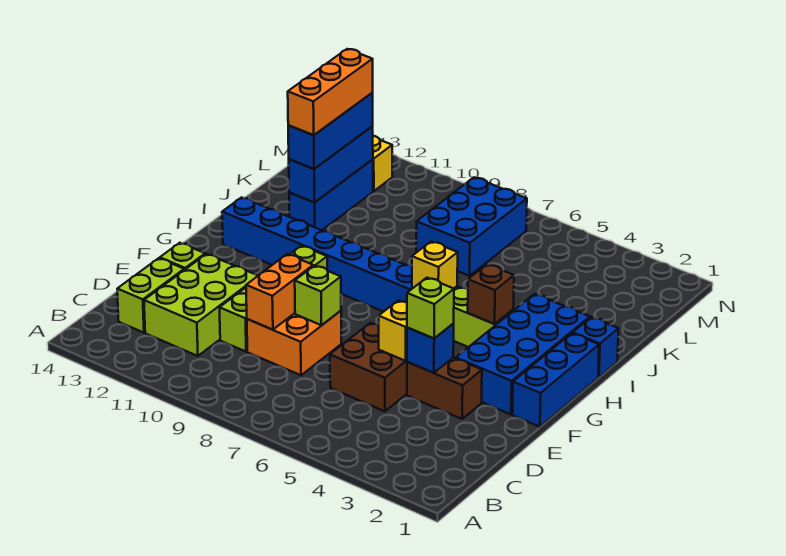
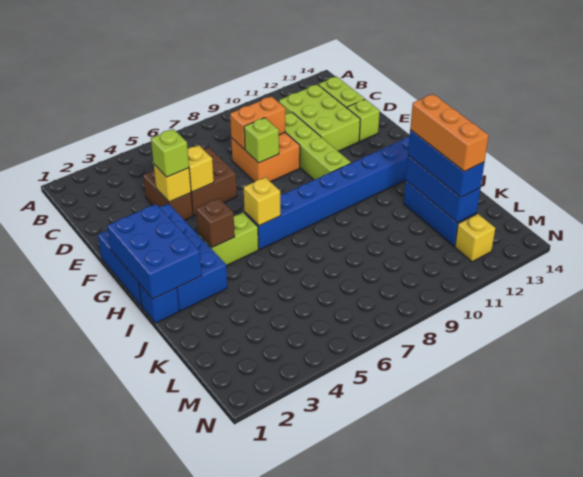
orange 1x2 brick [246,254,313,330] -> orange 1x2 brick turned to [230,97,285,150]
brown 1x2 brick [407,358,482,419] -> brown 1x2 brick turned to [143,170,193,220]
blue 1x1 brick [407,324,454,373] -> yellow 1x1 brick [154,165,191,202]
blue 2x3 brick [416,177,527,276] -> blue 2x3 brick moved to [107,204,202,299]

